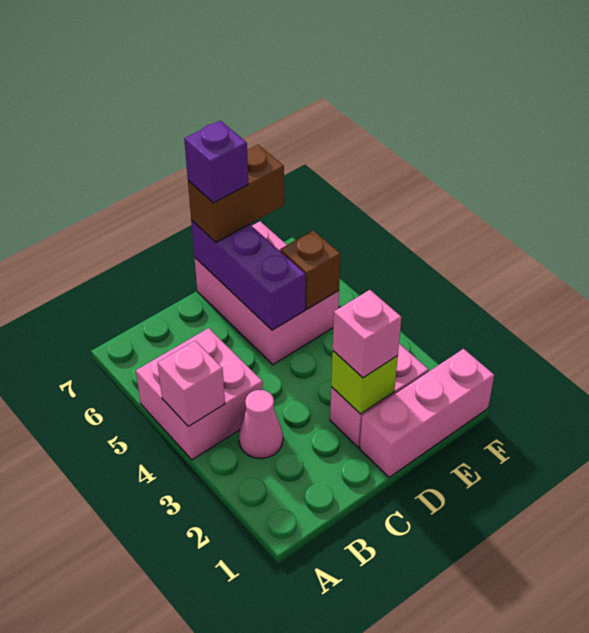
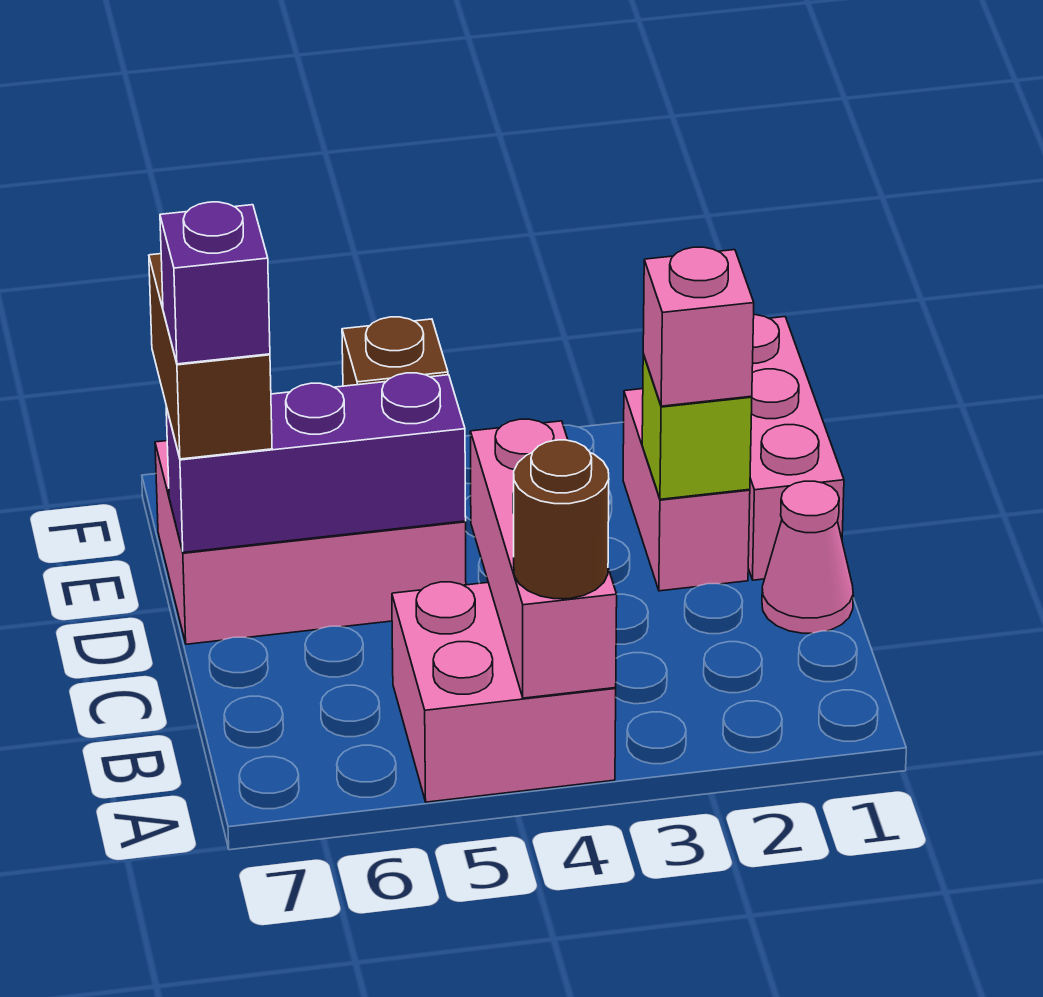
pink 1x1 brick [158,341,225,426] -> pink 1x3 brick [470,419,617,698]
none -> brown 1x1 round brick [514,440,609,599]
pink 1x1 cone [239,390,283,459] -> pink 1x1 cone moved to [762,481,853,633]

